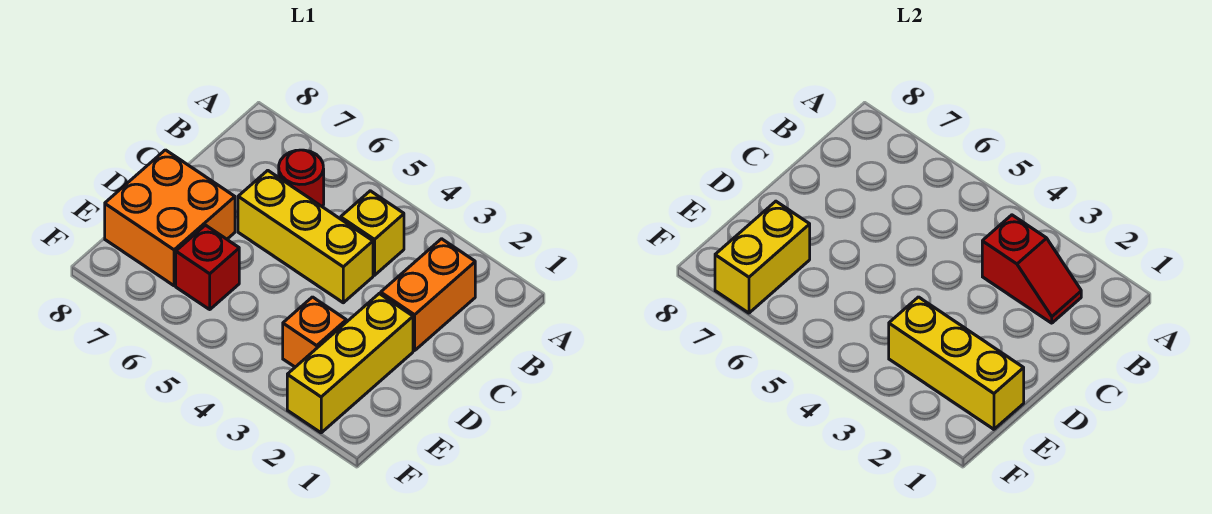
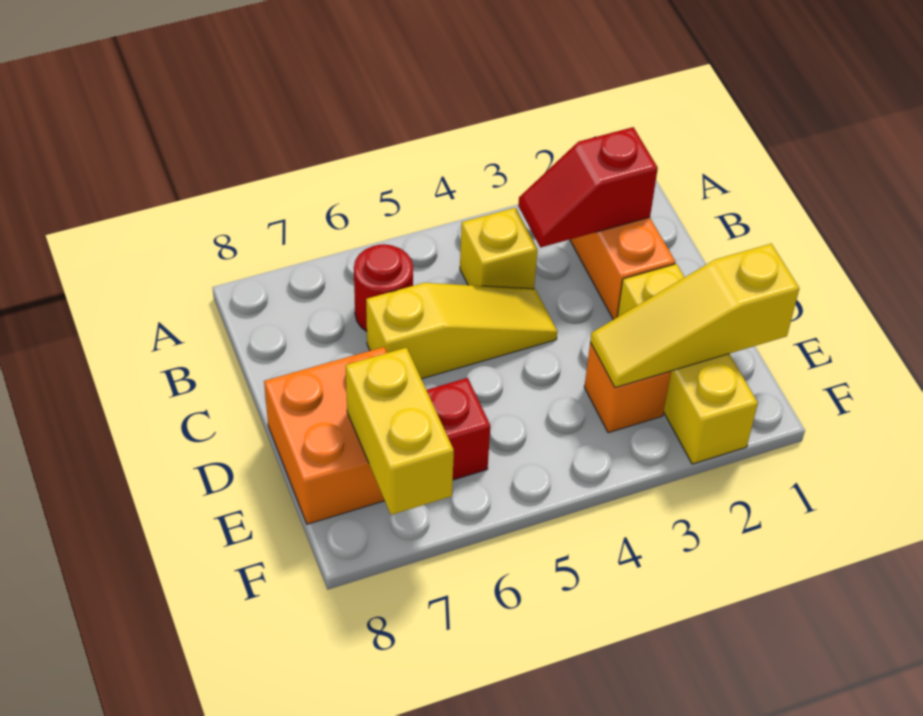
red 1x2 slope [982,215,1081,323] -> red 1x2 slope turned to [518,127,658,247]
yellow 1x3 brick [238,170,373,303] -> yellow 1x3 slope [366,283,557,379]
yellow 1x3 brick [889,297,1024,429] -> yellow 1x3 slope [590,244,799,388]

